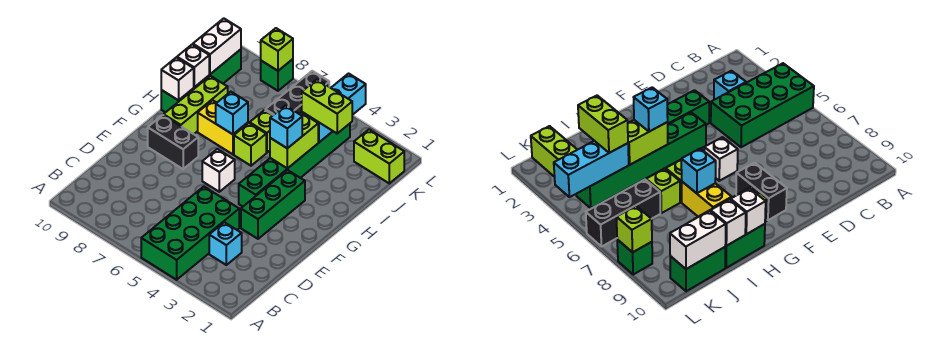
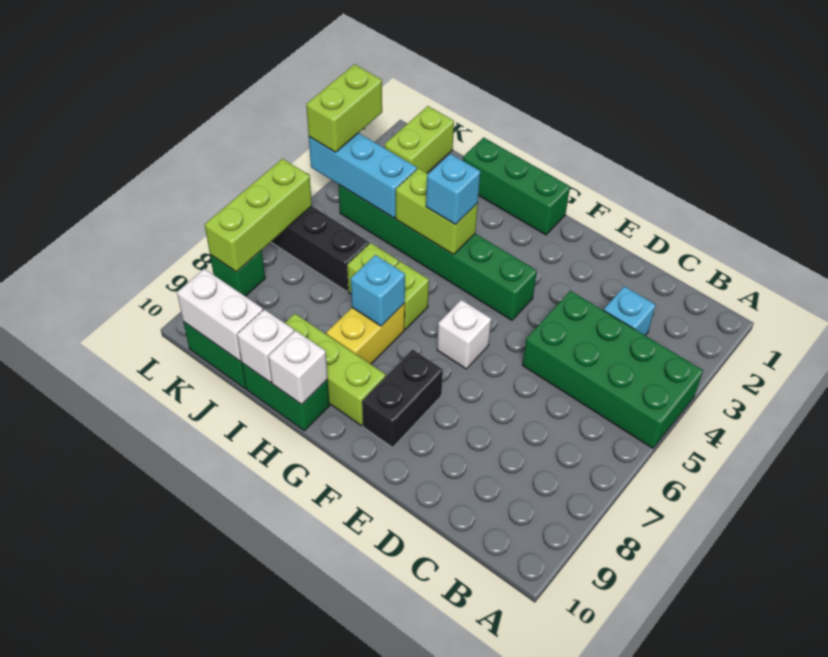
green 1x3 brick [241,170,305,239] -> green 1x3 brick moved to [463,138,570,235]
lime 1x2 brick [302,80,352,133] -> lime 1x2 brick moved to [306,64,382,152]
lime 1x1 brick [261,28,293,71] -> lime 1x3 brick [205,159,312,272]

